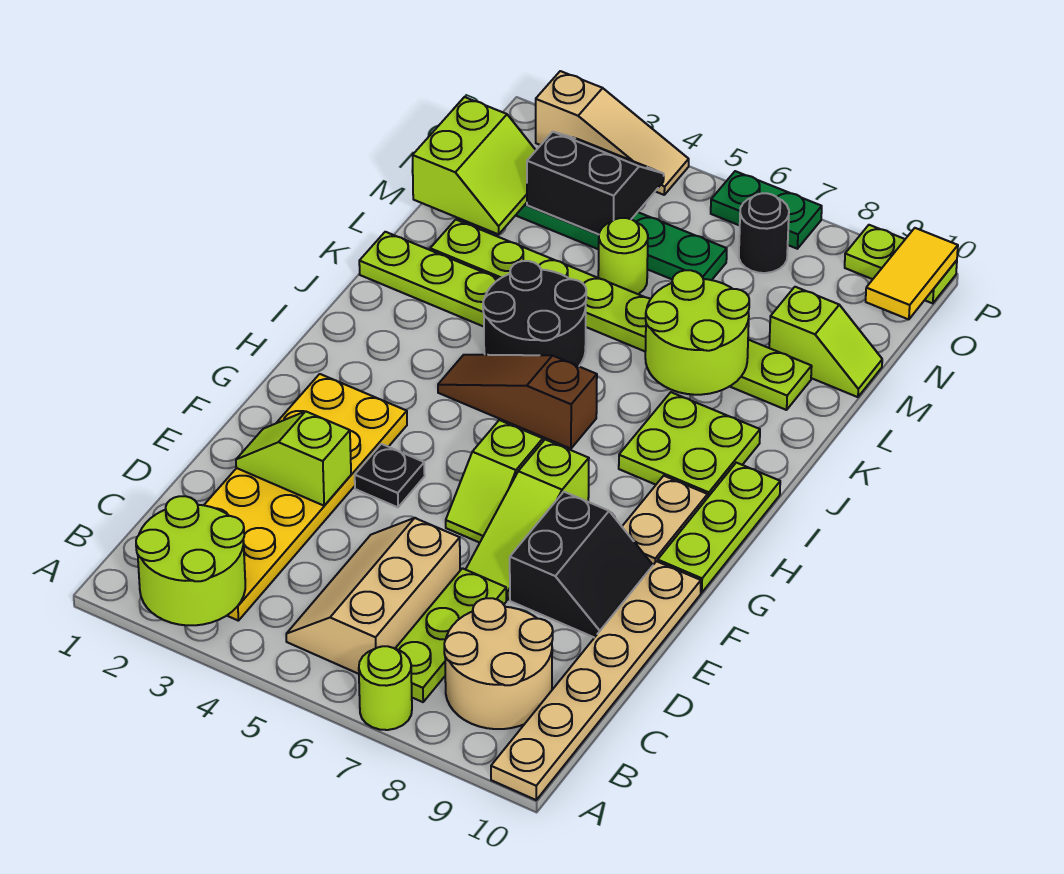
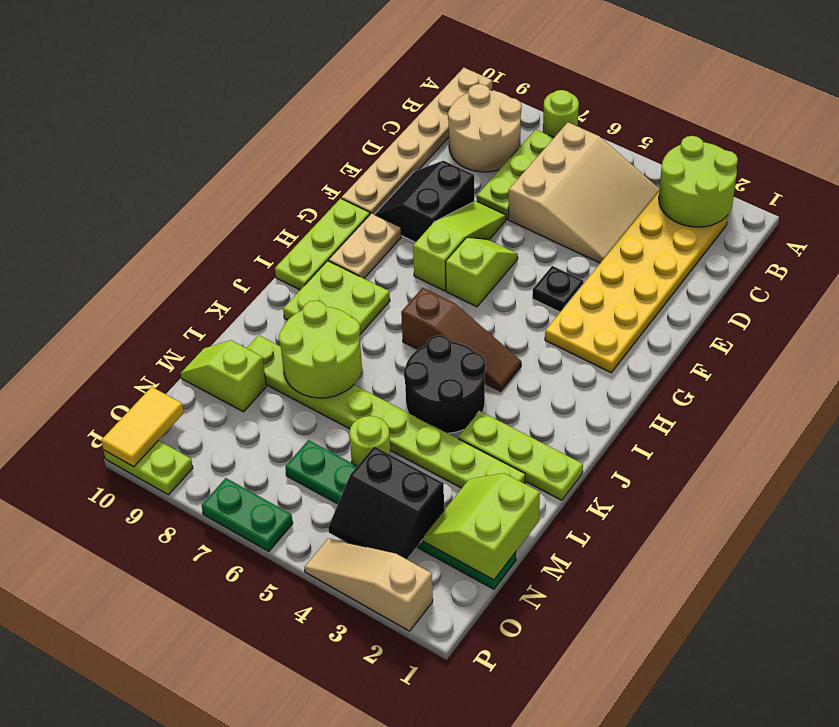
tan 2x3 slope [286,518,460,674] -> tan 3x3 slope [508,122,659,263]
lime 1x2 slope [236,411,351,506] -> none
black 1x1 round brick [739,193,789,273] -> none

